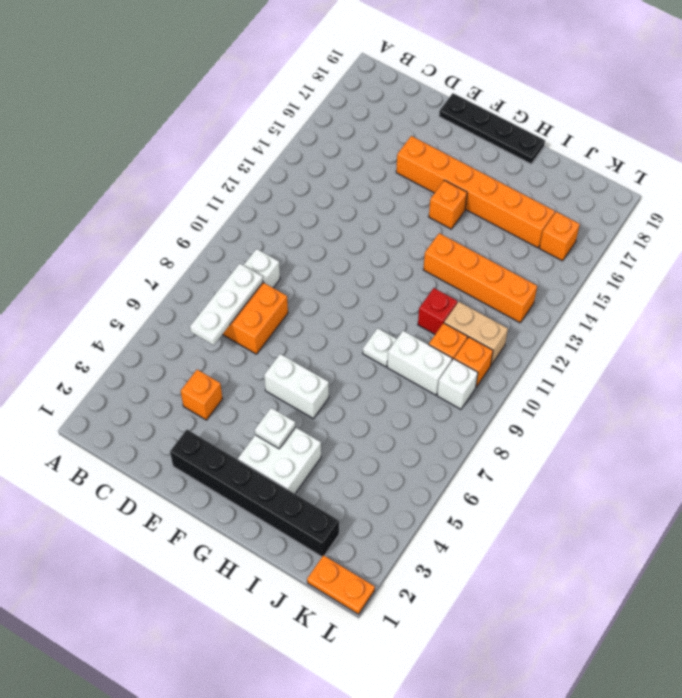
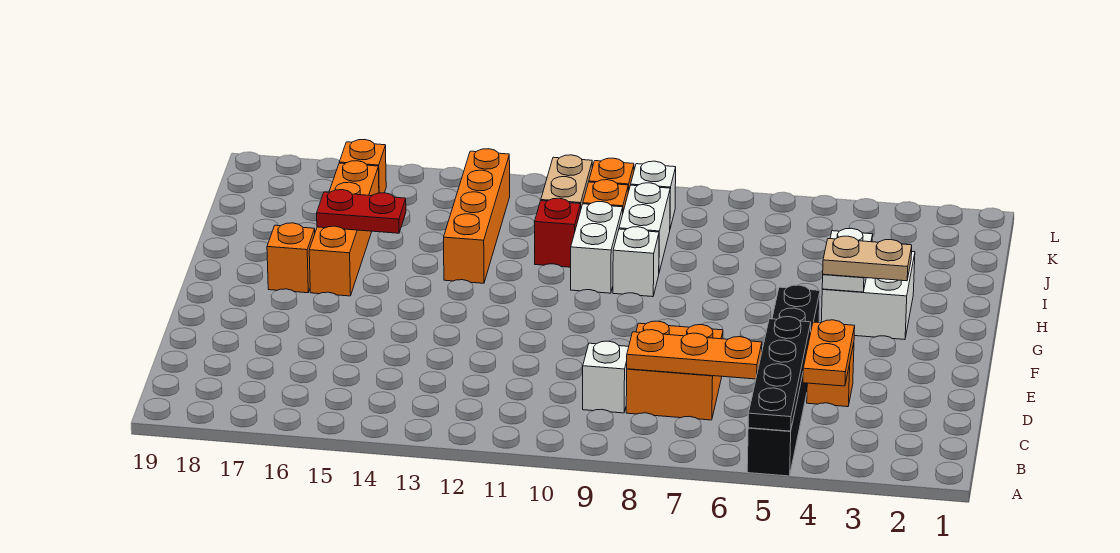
white 1x3 plate [190,264,263,345] -> orange 1x3 plate [627,330,762,379]
black 1x6 brick [170,430,339,557] -> black 1x6 brick moved to [747,285,820,476]
orange 1x6 brick [396,136,555,248] -> orange 1x4 brick [309,161,379,296]
black 1x4 plate [439,93,545,164] -> black 1x4 plate moved to [748,317,811,431]
white 1x2 brick [264,354,329,419] -> white 1x2 brick moved to [571,202,623,293]
none -> tan 1x2 plate [823,236,912,281]
white 1x1 plate [255,408,295,449] -> white 1x2 plate [822,228,873,292]
orange 1x1 brick [429,180,467,229] -> orange 1x1 brick moved to [267,223,315,293]
white 1x1 plate [363,328,396,367] -> white 1x1 brick [613,227,659,297]
none -> red 1x2 plate [317,190,406,233]
orange 1x2 plate [307,555,375,614] -> orange 1x2 plate moved to [803,320,855,386]

